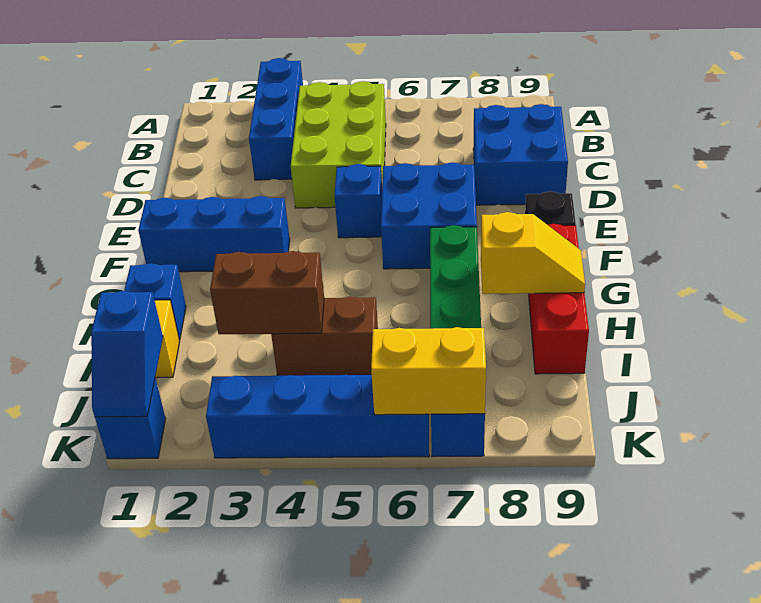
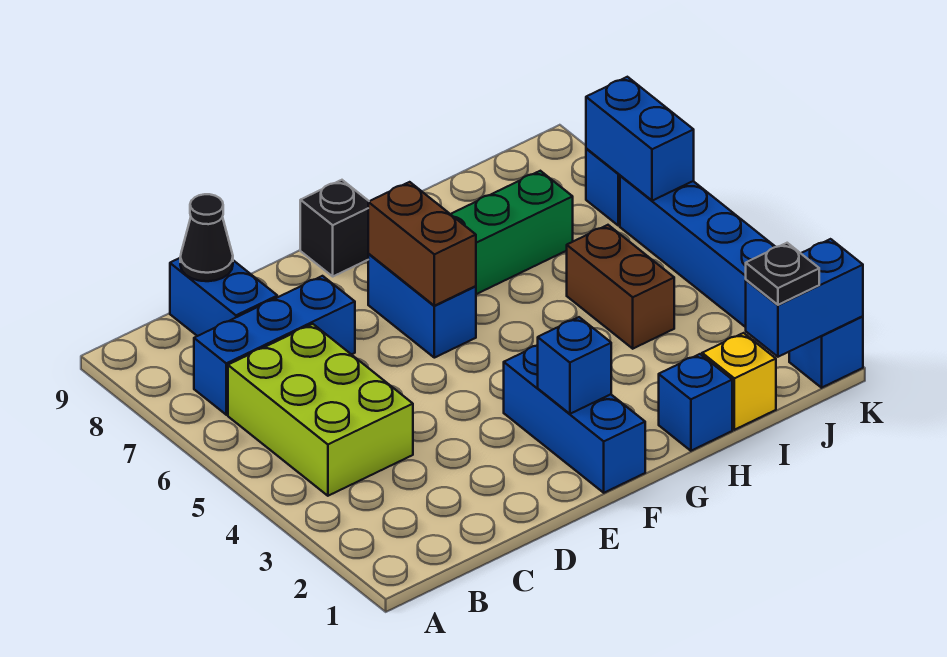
blue 1x3 brick [249,58,303,180] -> blue 1x3 brick moved to [194,276,355,415]
lime 2x3 brick [291,81,386,208] -> lime 2x3 brick turned to [228,324,413,496]
blue 2x2 brick [473,104,568,205] -> blue 1x2 brick [170,258,277,336]
none -> black 1x1 cone [180,194,233,281]
blue 1x1 brick [335,164,382,238] -> blue 1x1 brick moved to [538,317,611,414]
blue 2x2 brick [381,162,477,269] -> blue 1x2 brick [368,254,476,358]
red 1x3 brick [529,224,589,374] -> none
yellow 1x2 slope [481,212,585,294] -> none
brown 1x2 brick [210,251,324,334] -> brown 1x2 brick moved to [368,182,476,306]
blue 1x2 slope [91,291,163,417] -> blue 1x2 brick [746,239,863,357]
none -> black 1x1 plate [746,243,819,305]
yellow 1x2 brick [371,327,486,415] -> blue 1x2 brick [586,77,694,201]

